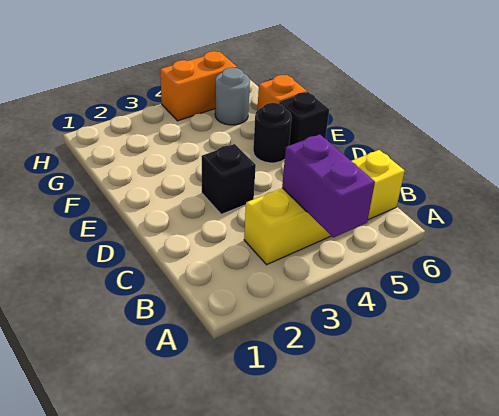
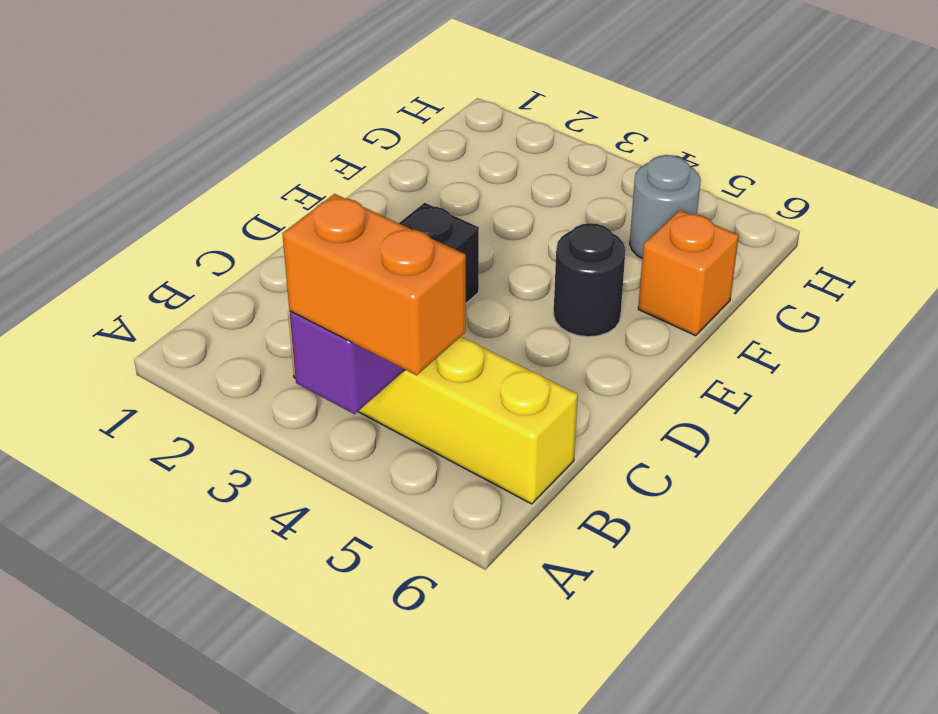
black 1x1 brick [279,92,329,146] -> none
orange 1x2 brick [160,51,237,121] -> orange 1x2 brick moved to [282,194,466,375]

